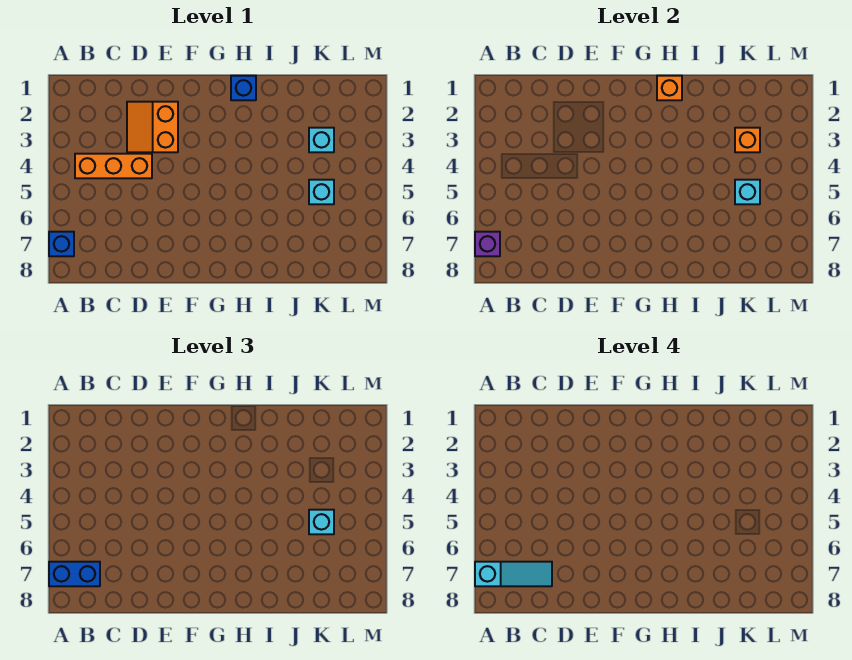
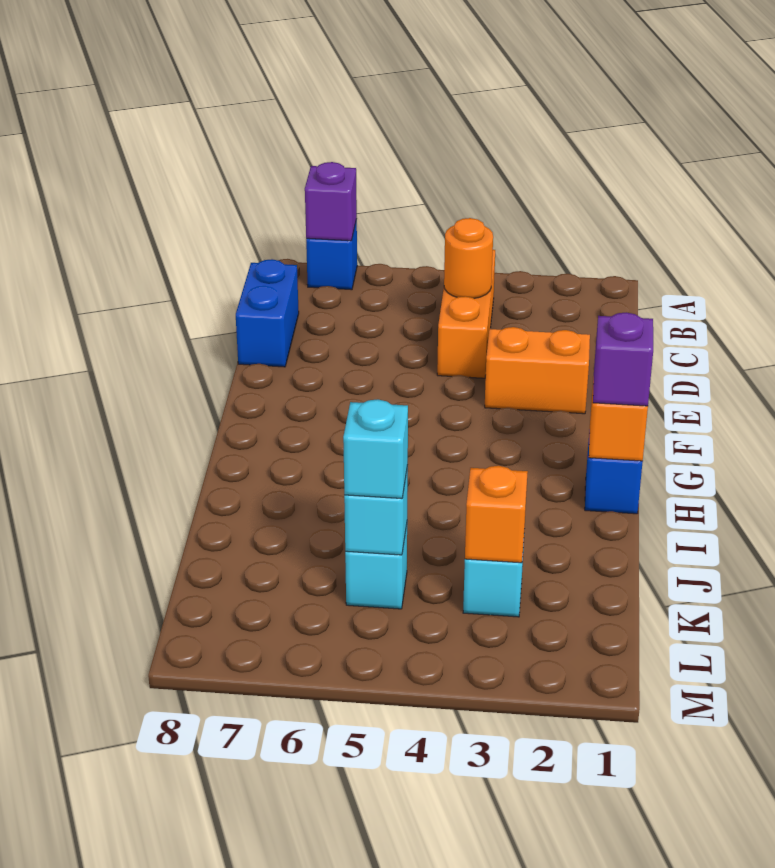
blue 1x2 brick [49,562,100,586] -> blue 1x2 brick moved to [236,259,299,367]
cyan 1x3 slope [475,562,552,586] -> none
none -> orange 1x1 round brick [444,218,493,298]
none -> purple 1x1 brick [593,312,653,406]

